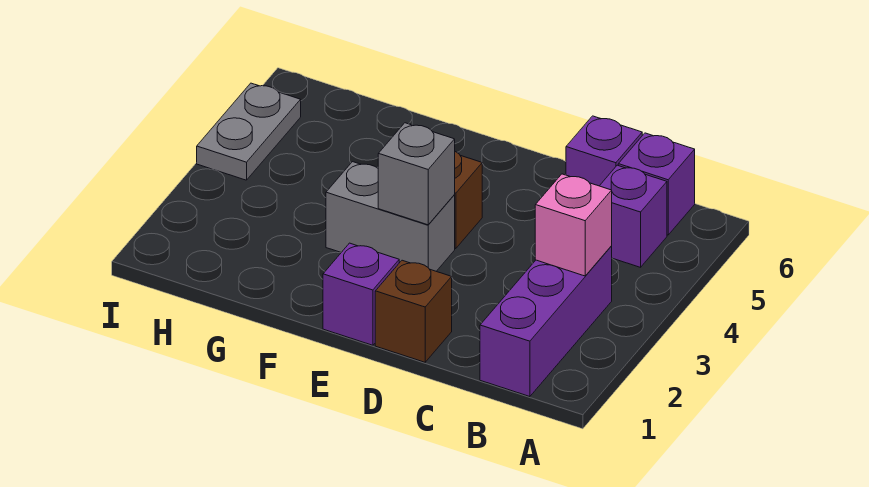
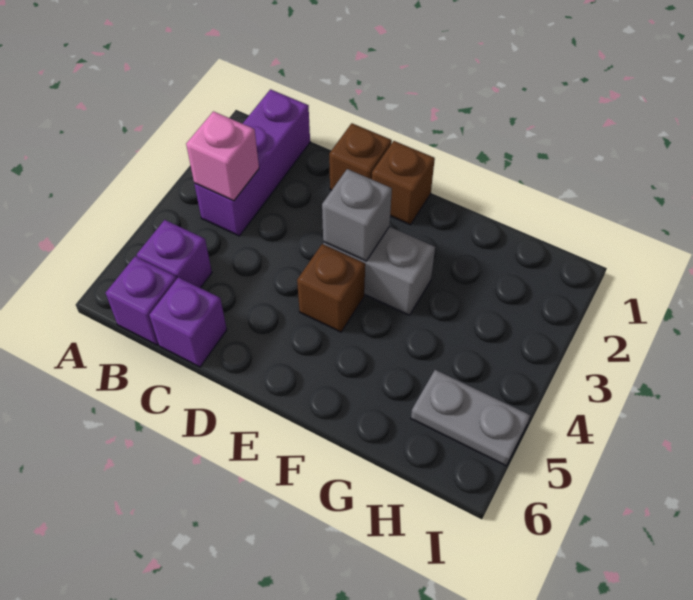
purple 1x1 brick [323,243,399,345] -> brown 1x1 brick [372,141,435,225]
grey 1x2 plate [197,83,301,180] -> grey 1x2 plate turned to [411,370,530,466]

